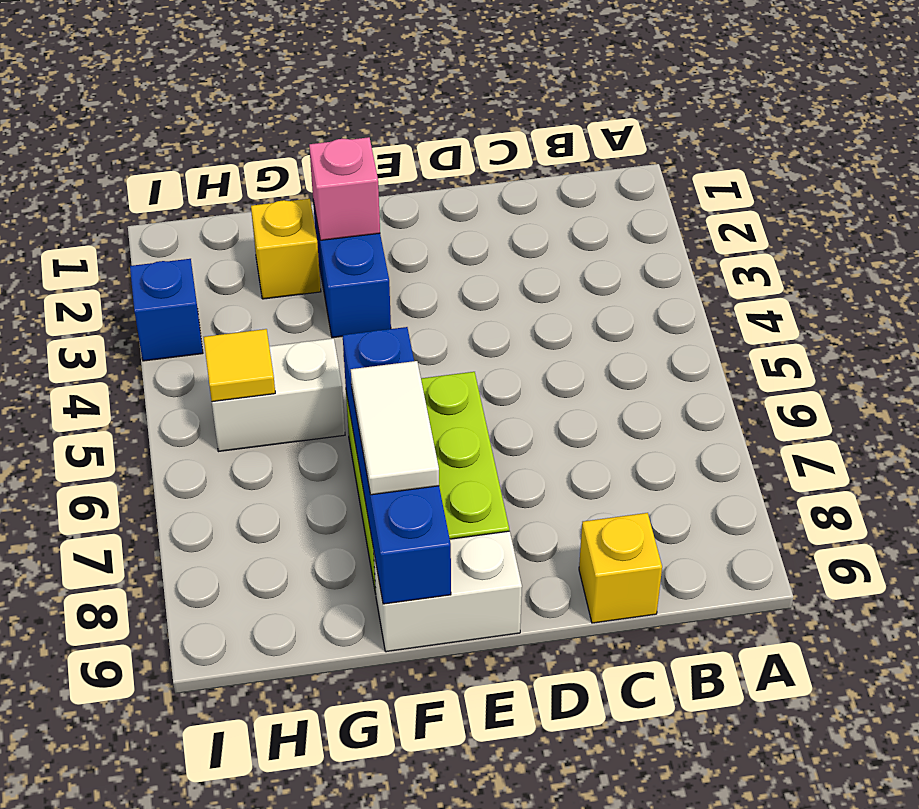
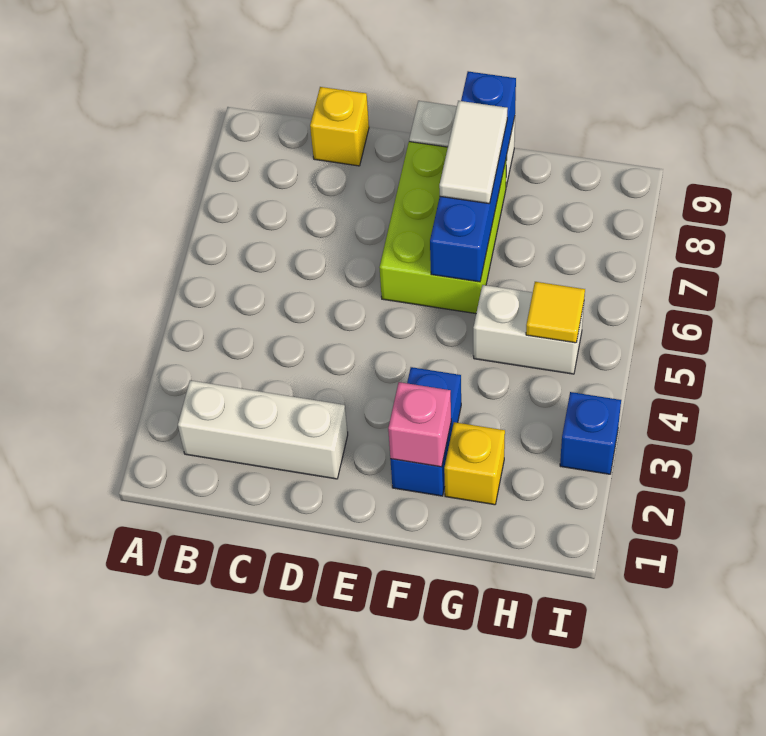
none -> white 1x3 brick [178,380,348,479]

